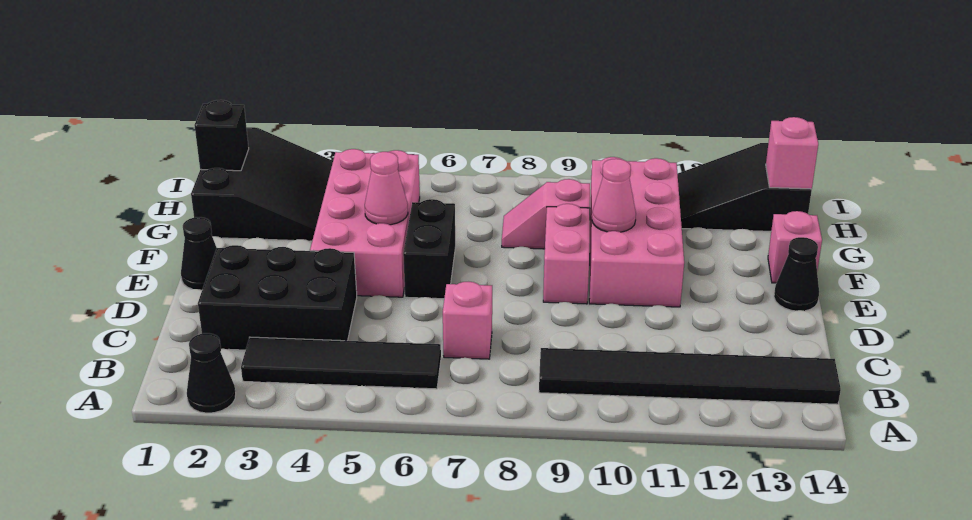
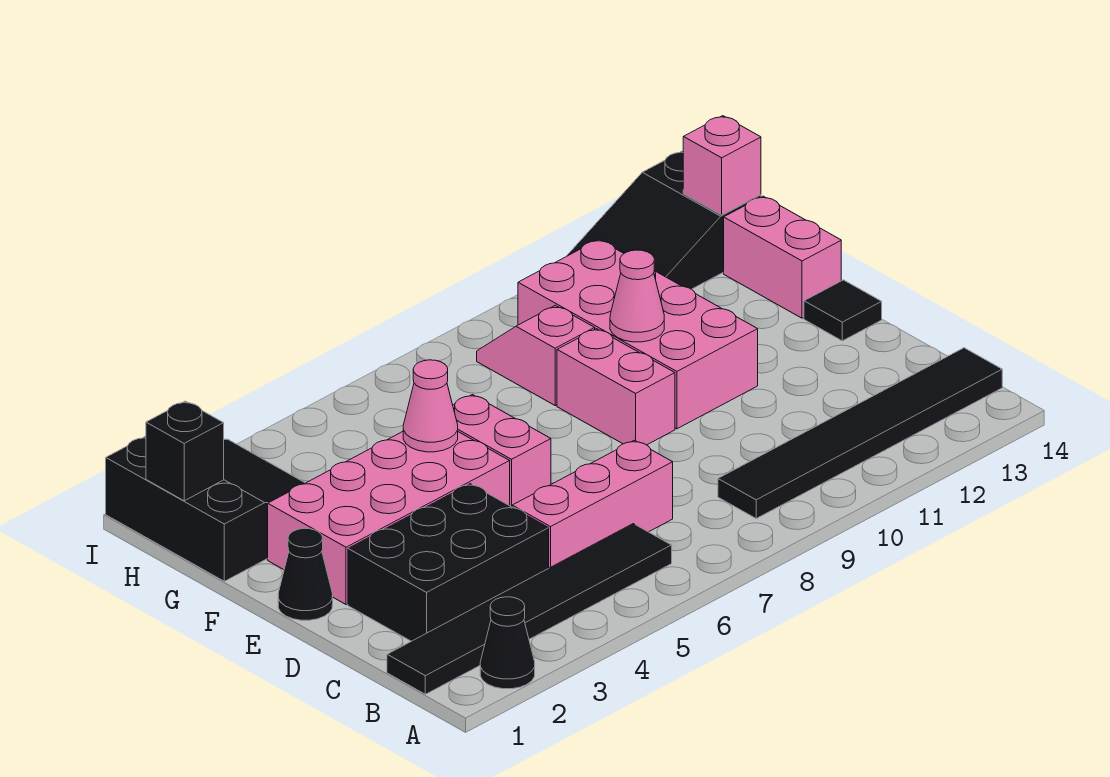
black 1x4 tile [241,337,441,389] -> black 1x6 tile [387,524,672,694]
pink 1x1 brick [443,282,492,359] -> pink 1x3 brick [512,440,673,568]
pink 2x4 brick [310,149,420,297] -> pink 2x4 brick turned to [268,432,510,605]
black 1x2 brick [403,199,455,299] -> pink 1x2 brick [453,395,551,507]
black 1x1 cone [774,237,819,311] -> black 1x1 tile [804,280,882,341]
pink 1x1 brick [768,211,822,283] -> pink 1x2 brick [724,196,841,318]
pink 1x2 slope [502,179,590,249] -> pink 1x2 slope turned to [477,305,595,405]

